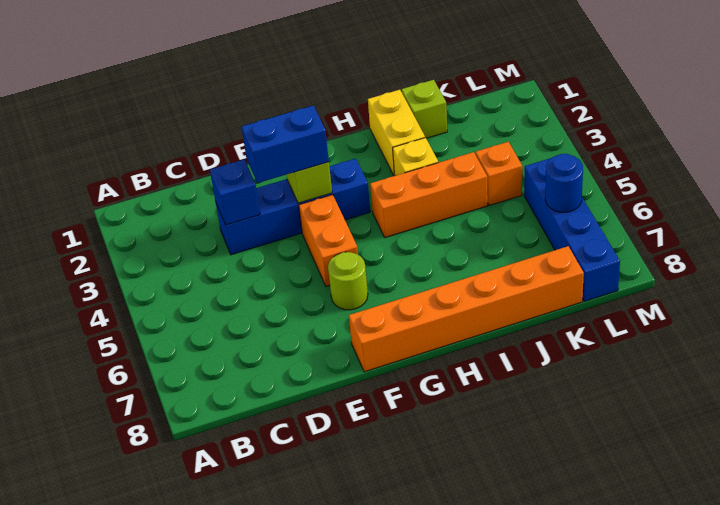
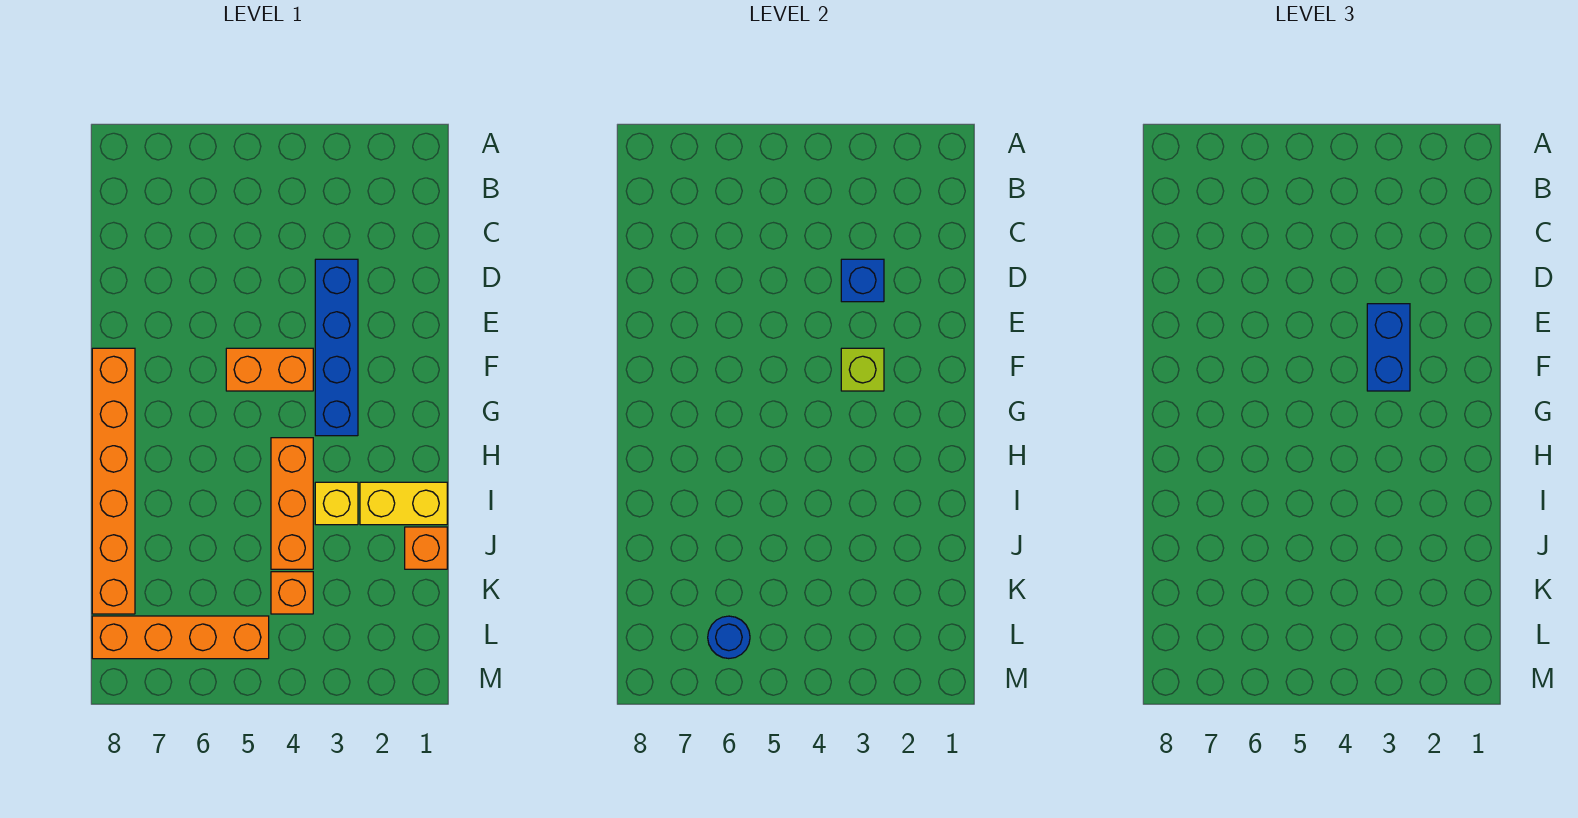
lime 1x1 round brick [328,252,368,310] -> none
lime 1x1 brick [402,80,447,138] -> orange 1x1 brick [405,527,447,569]
blue 1x4 brick [524,158,620,301] -> orange 1x4 brick [92,616,269,659]

